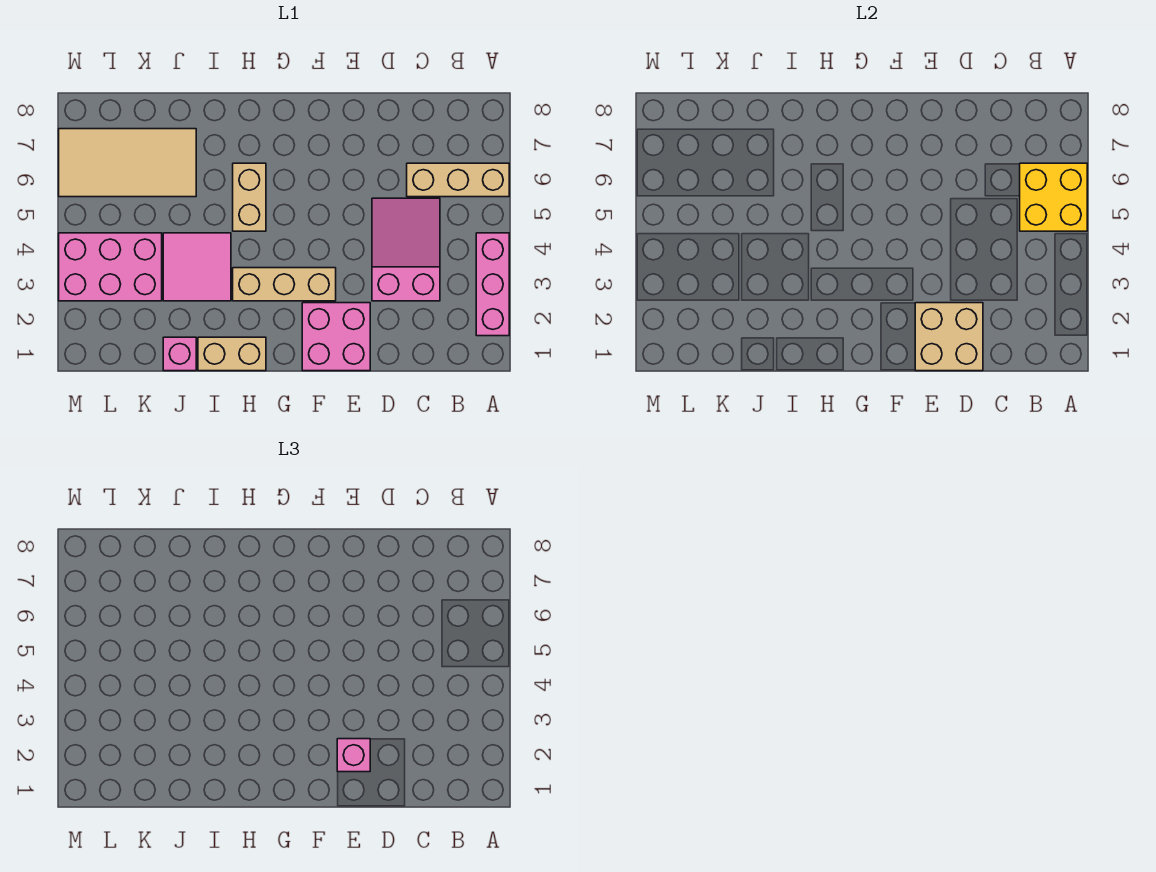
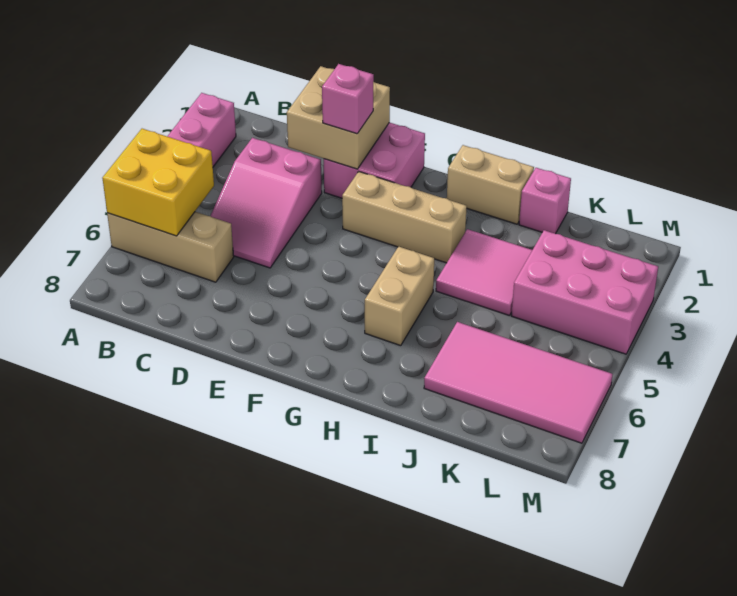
tan 2x4 tile [59,129,196,197] -> pink 2x4 tile [424,322,613,443]

